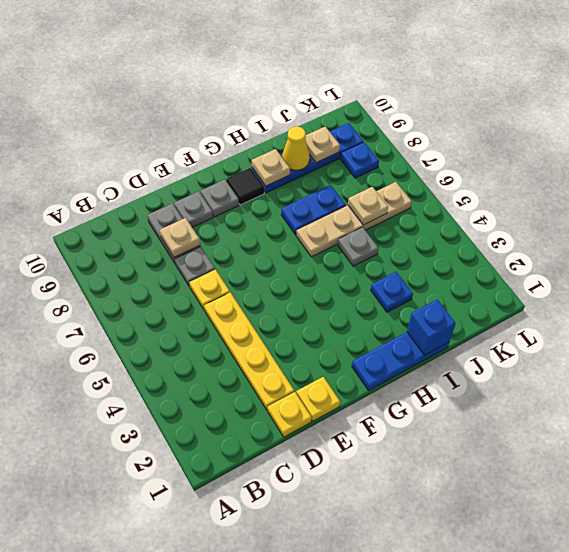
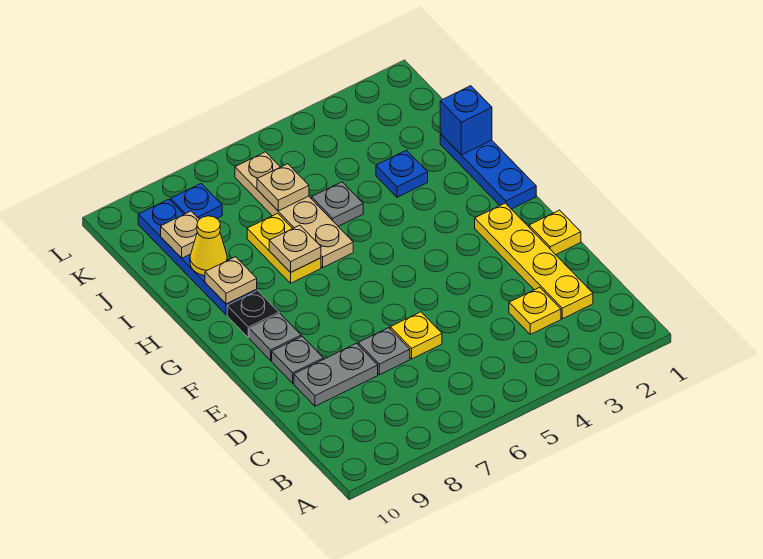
yellow 1x1 plate [268,392,312,437] -> yellow 1x1 plate moved to [509,287,561,334]
yellow 1x4 plate [204,292,294,410] -> yellow 1x4 plate turned to [475,203,593,319]
tan 1x1 plate [160,218,200,257] -> tan 1x1 plate moved to [269,225,321,272]
black 1x1 tile [226,168,264,205] -> black 1x1 plate [227,291,279,338]
blue 1x2 plate [281,185,346,235] -> yellow 1x2 plate [247,213,321,283]

